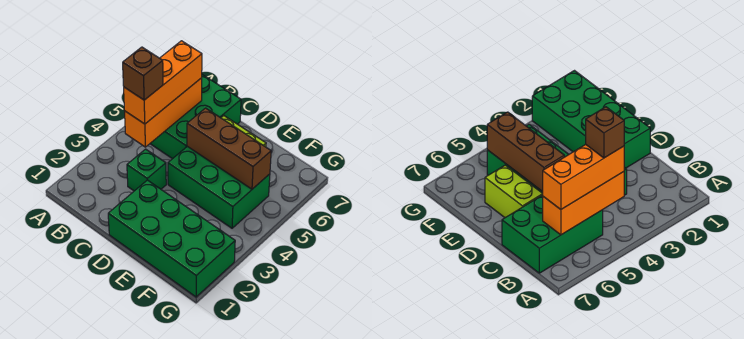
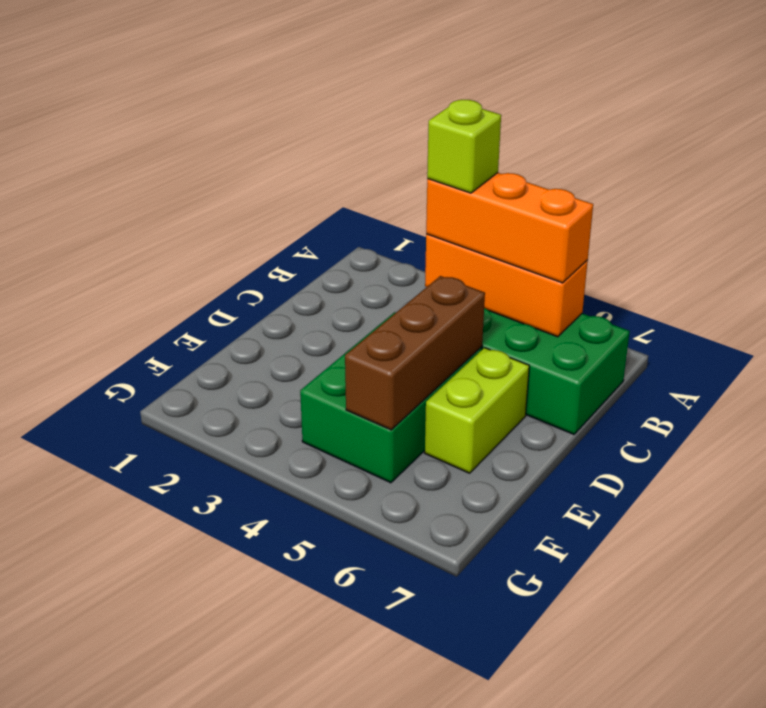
brown 1x1 brick [123,47,163,100] -> lime 1x1 brick [427,100,501,193]
green 1x1 brick [127,149,166,191] -> none
green 2x4 brick [108,180,235,297] -> none

